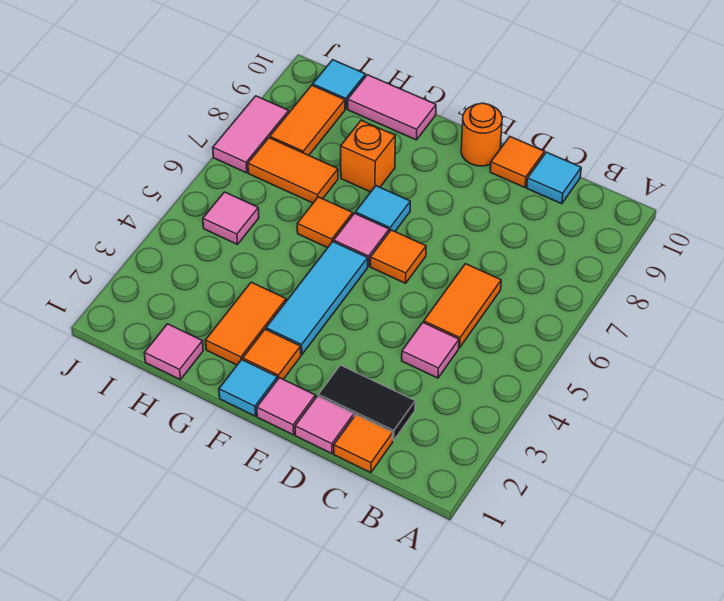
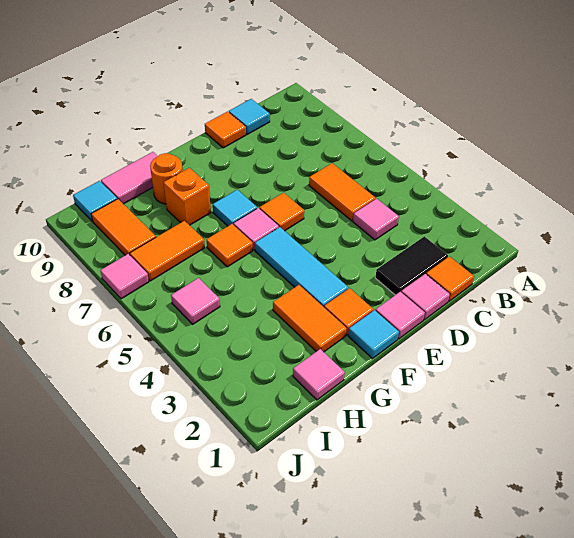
orange 1x1 round brick [461,103,502,166] -> orange 1x1 round brick moved to [150,153,183,204]
pink 1x2 tile [213,96,289,173] -> pink 1x1 tile [100,254,149,299]

